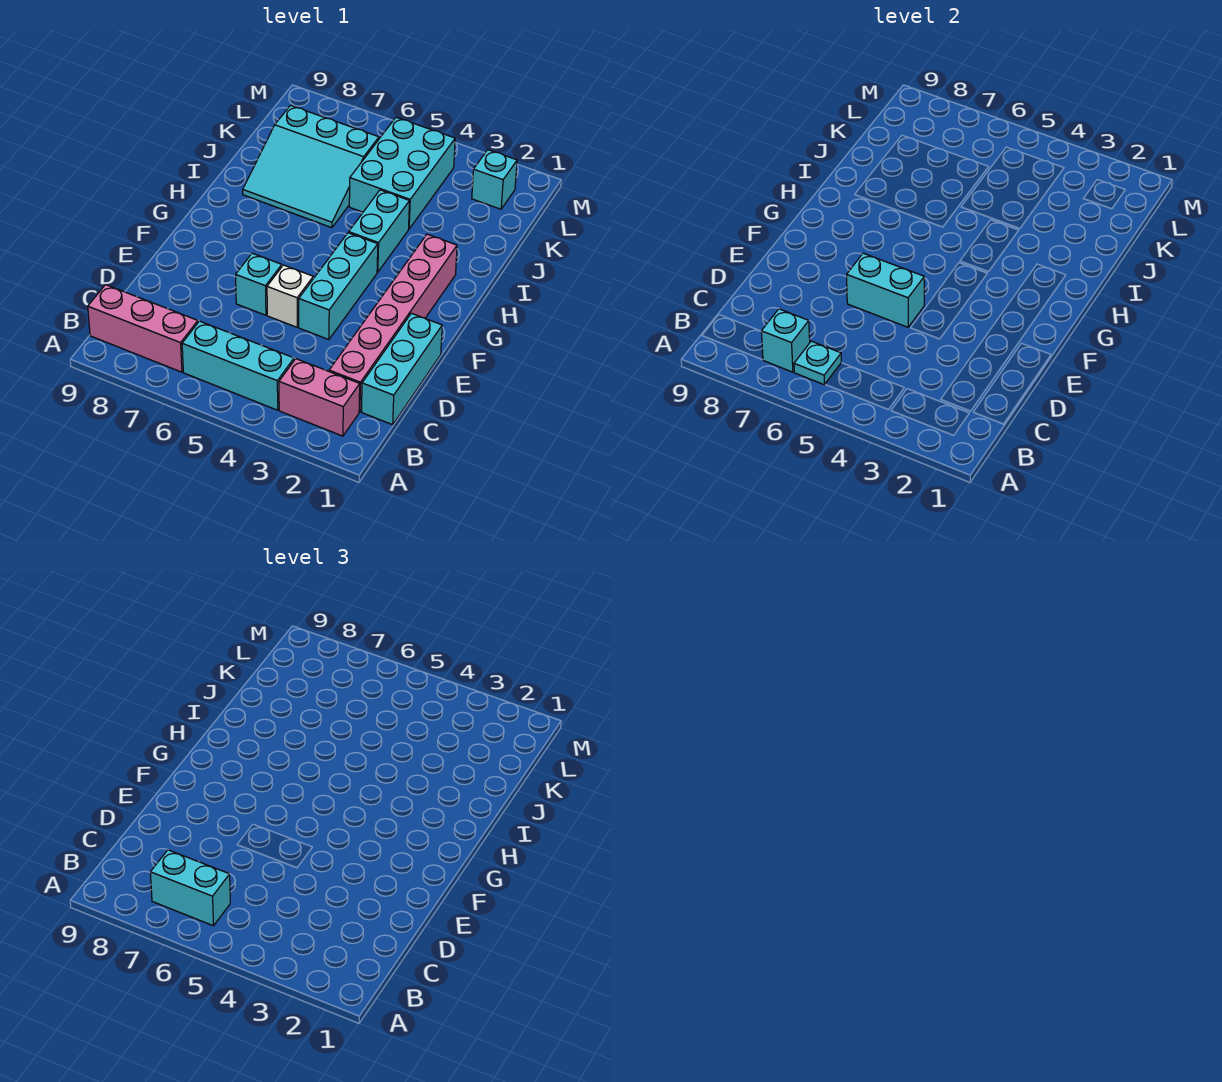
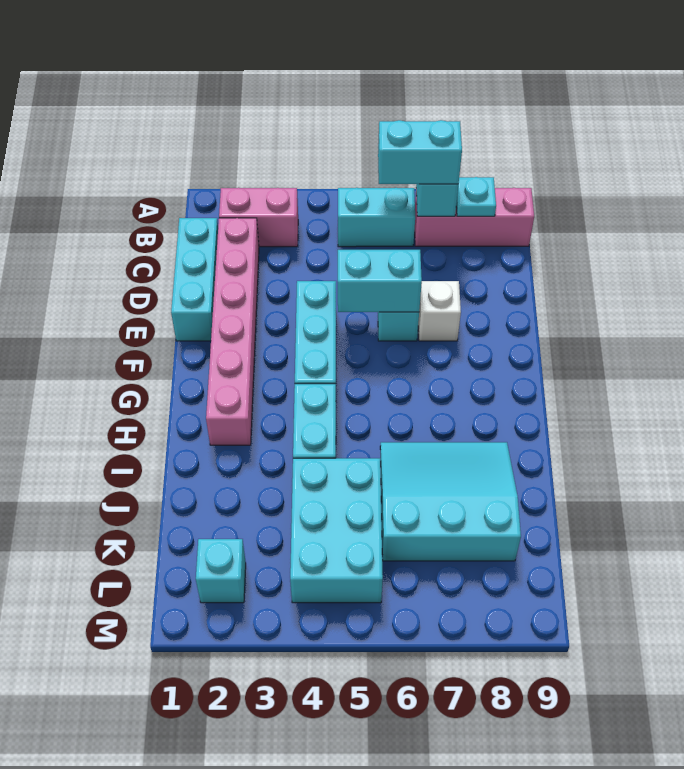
cyan 1x3 brick [182,321,294,410] -> cyan 1x2 brick [338,188,415,247]
cyan 1x1 plate [794,341,841,385] -> cyan 1x1 plate moved to [456,177,496,216]
white 1x1 brick [267,265,313,327] -> white 1x1 brick moved to [418,281,461,341]

